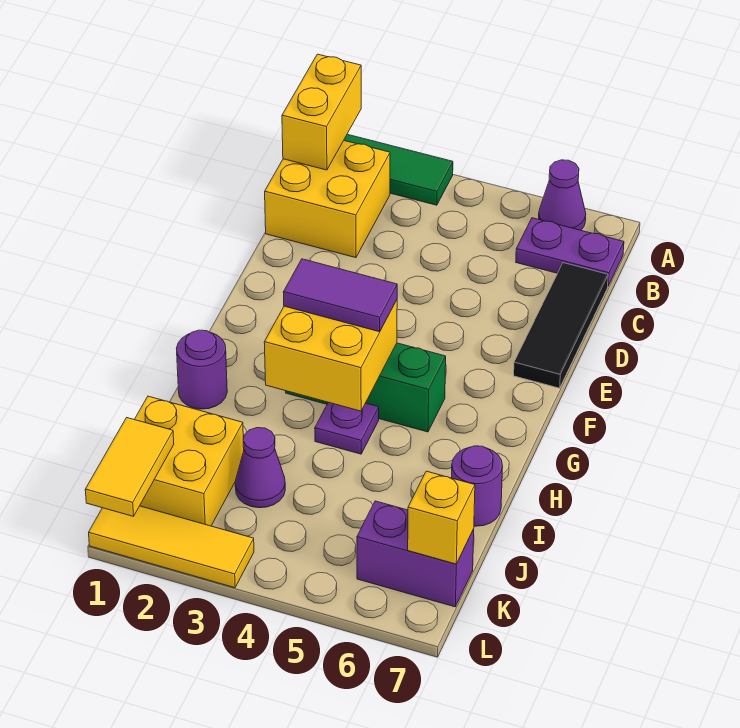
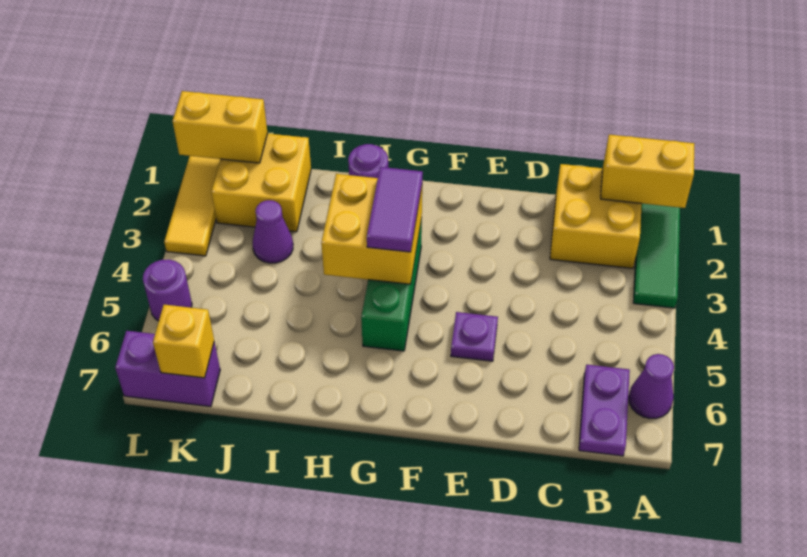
black 1x3 tile [514,263,608,388] -> none
purple 1x1 plate [315,402,379,454] -> purple 1x1 plate moved to [451,312,498,361]
purple 1x1 round brick [452,446,503,526] -> purple 1x1 round brick moved to [143,259,192,321]
yellow 1x2 tile [85,418,174,516] -> yellow 1x2 brick [173,91,268,163]
purple 1x2 brick [357,501,474,607] -> purple 1x2 brick turned to [115,331,220,407]

